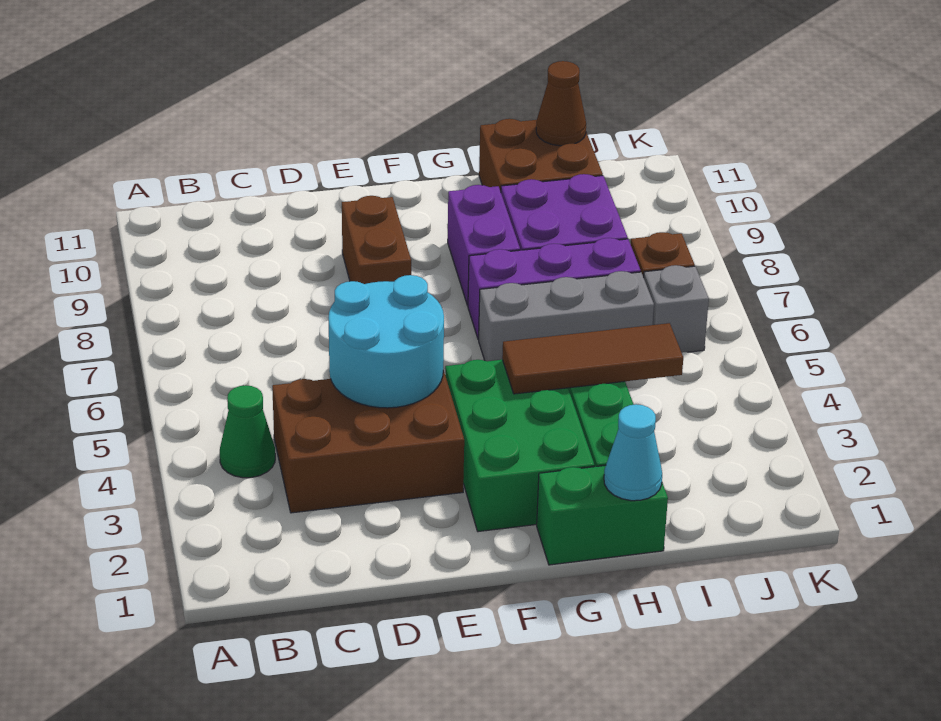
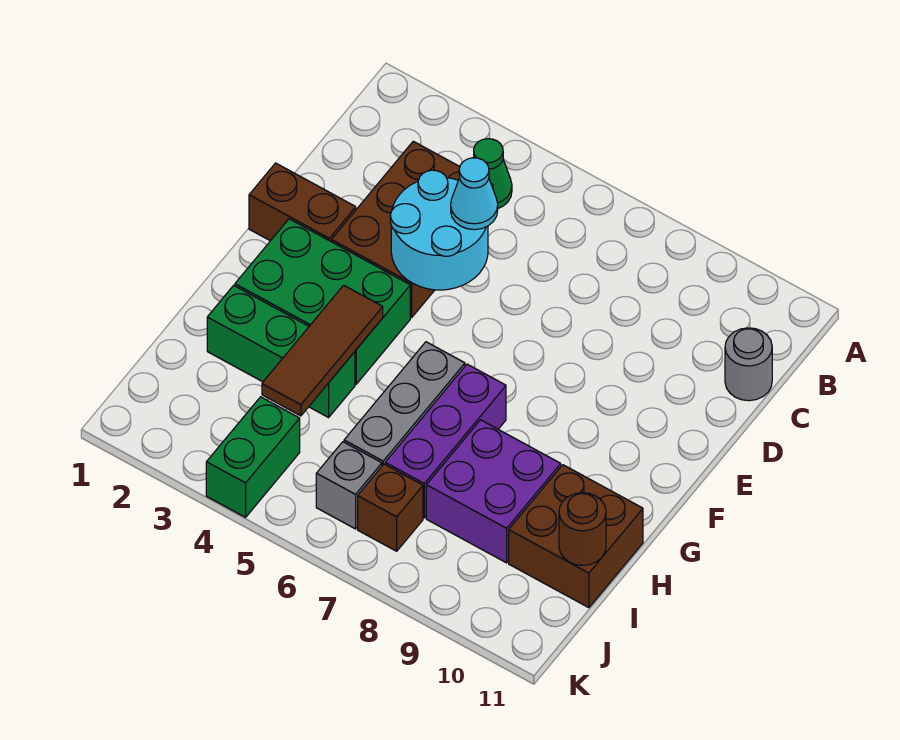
none -> grey 1x1 round brick [725,328,772,401]
brown 1x2 brick [342,196,411,284] -> brown 1x2 brick moved to [249,163,356,241]
green 1x2 brick [537,465,668,565] -> green 1x2 brick moved to [206,397,300,517]
purple 1x2 brick [448,185,520,306] -> none
cyan 1x1 cone [604,404,662,501] -> cyan 1x1 cone moved to [451,158,498,230]
brown 1x1 cone [536,61,586,146] -> brown 1x1 round brick [559,493,606,565]

